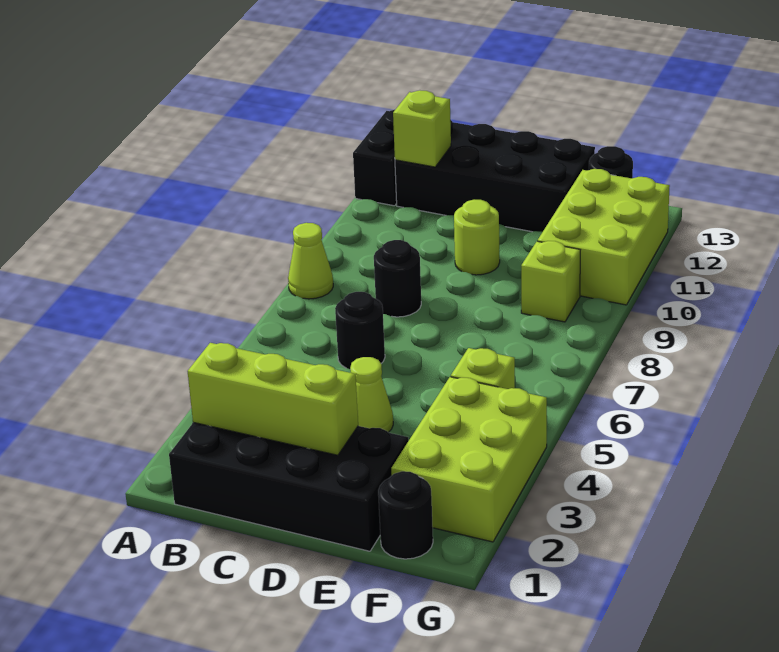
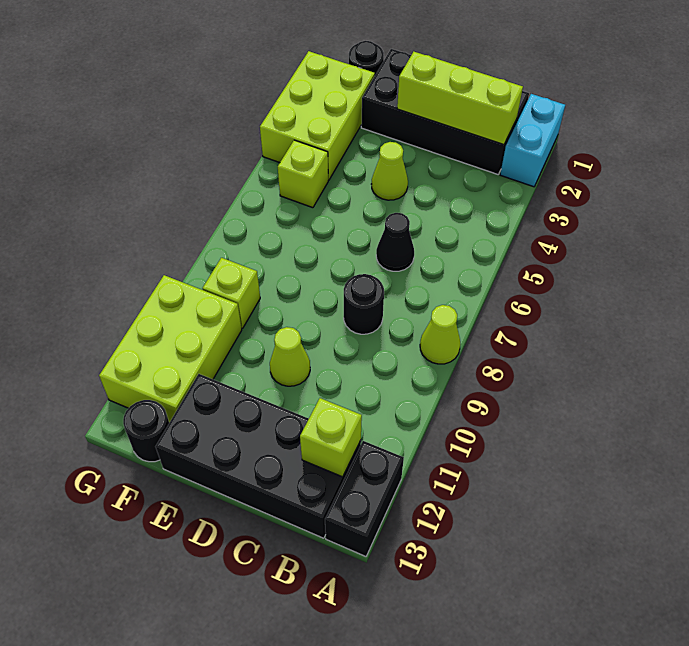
none -> cyan 1x2 brick [500,94,565,187]
black 1x1 round brick [335,292,385,369] -> black 1x1 cone [376,213,414,271]
lime 1x1 round brick [454,200,500,275] -> lime 1x1 cone [270,327,310,386]

